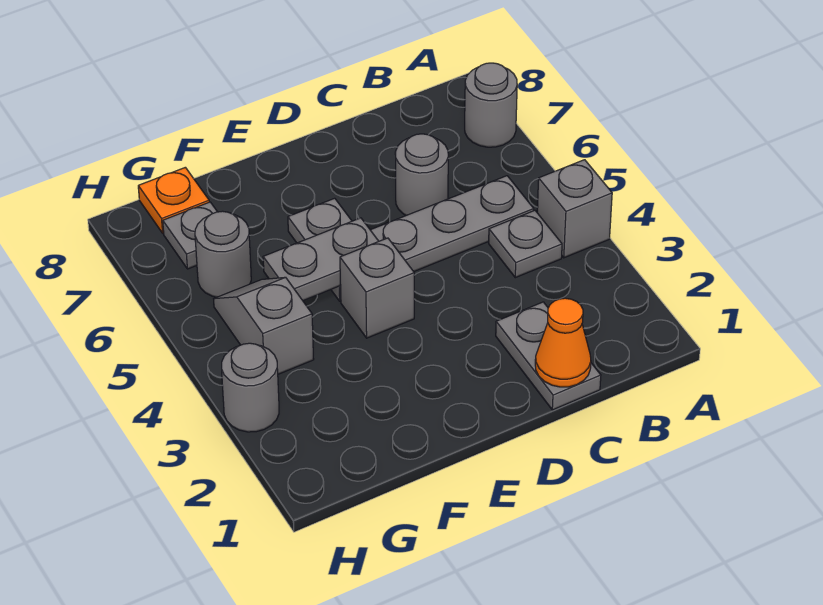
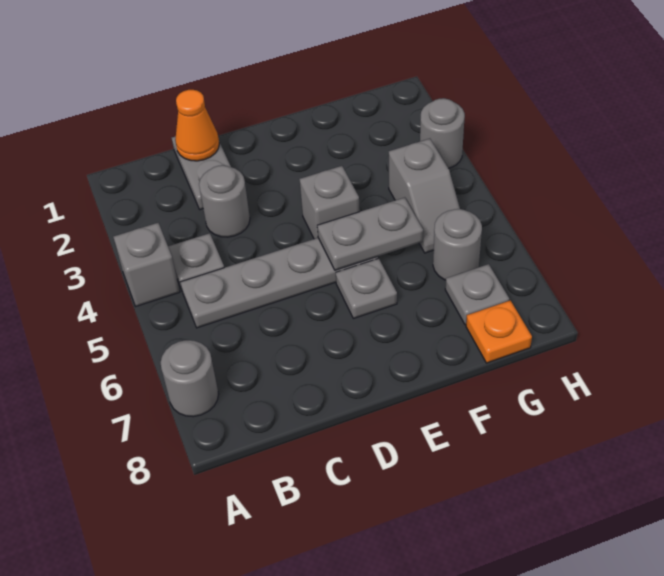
grey 1x1 round brick [395,134,448,215] -> grey 1x1 round brick moved to [199,165,250,237]

